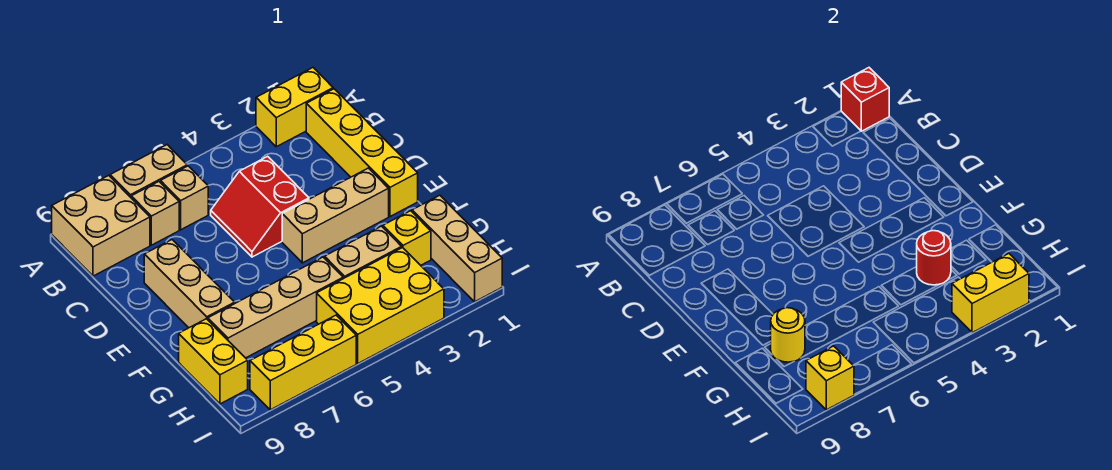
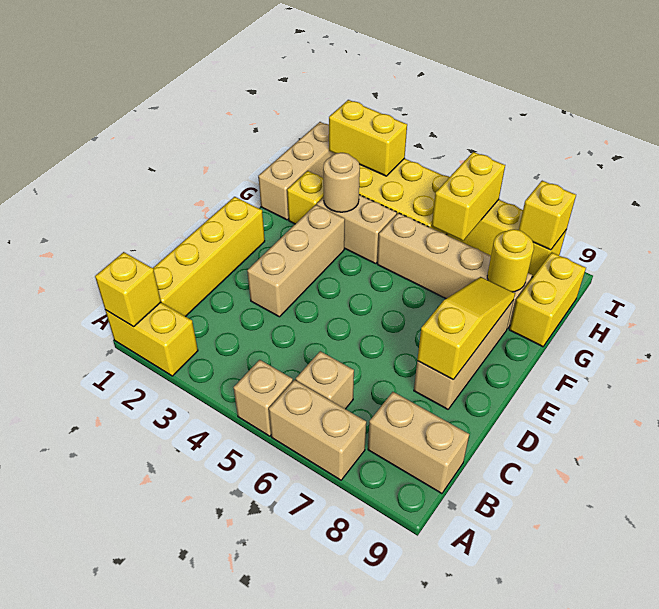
red 1x1 brick [841,68,889,131] -> yellow 1x1 brick [95,252,161,327]
tan 2x2 brick [52,175,150,276] -> tan 1x2 brick [368,392,469,494]
tan 1x1 brick [131,182,179,245] -> tan 1x1 brick moved to [234,360,293,436]
red 2x2 slope [211,156,309,257] -> none
none -> yellow 1x3 slope [417,277,515,379]
tan 1x3 brick [282,168,389,263] -> tan 1x3 brick turned to [247,205,345,317]
red 1x1 round brick [917,231,951,285] -> tan 1x1 round brick [323,153,360,212]
none -> yellow 1x2 brick [432,152,505,241]

